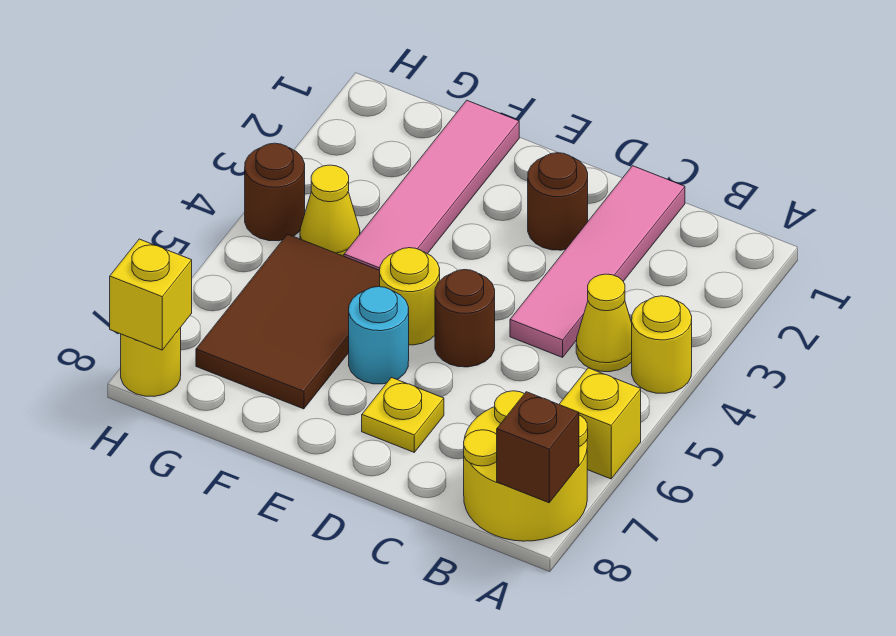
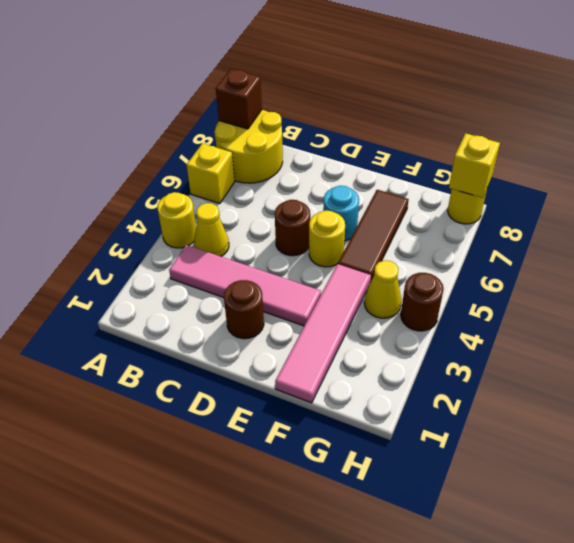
pink 1x4 tile [510,166,685,357] -> pink 1x4 tile turned to [169,245,321,326]
yellow 1x1 plate [362,378,444,452] -> none
brown 2x3 tile [196,234,380,409] -> brown 1x3 tile [338,190,409,283]

